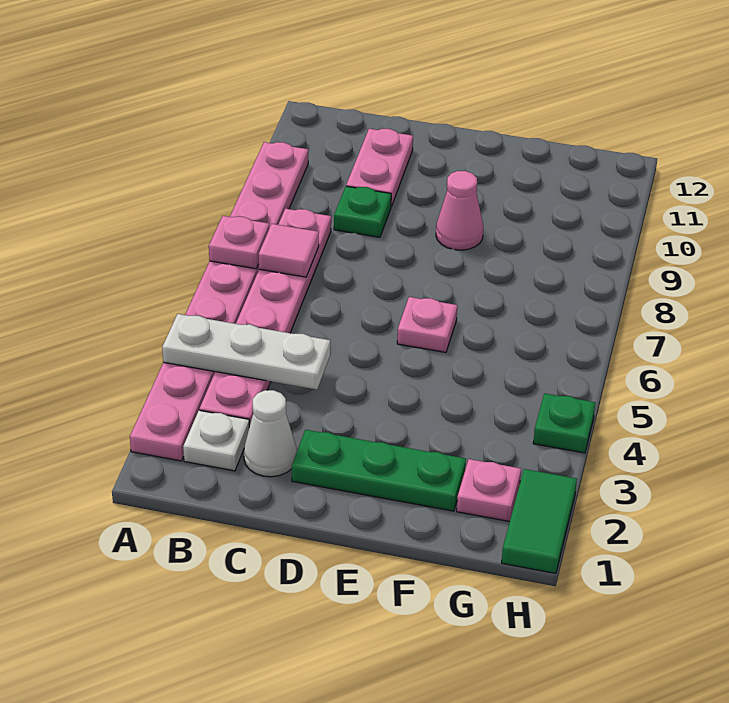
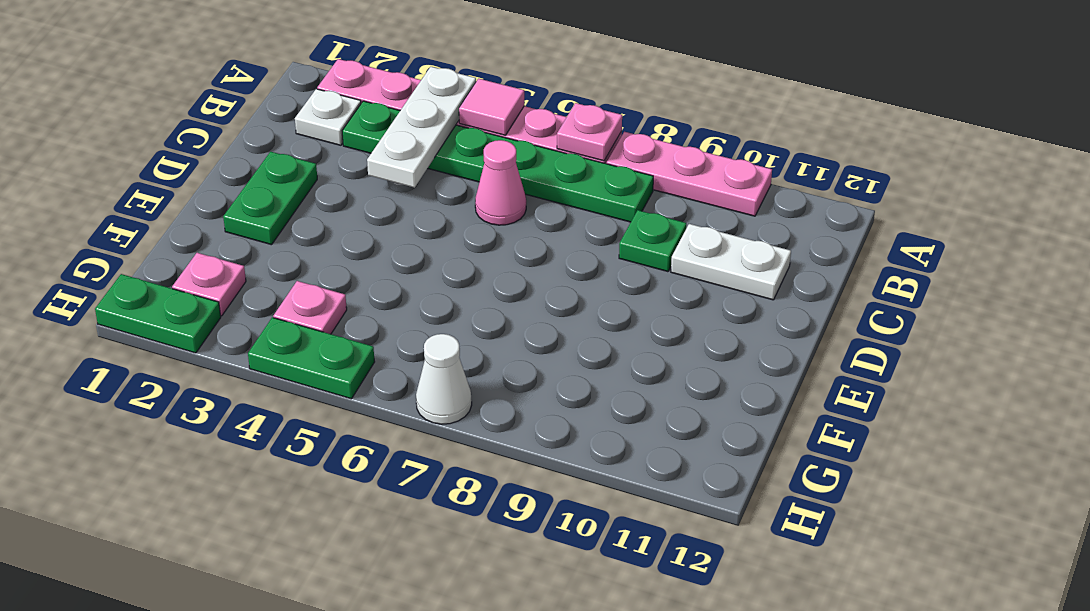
pink 1x6 plate [199,209,331,427] -> green 1x6 plate [342,101,653,222]
pink 1x1 tile [258,224,319,277] -> pink 1x1 tile moved to [459,79,524,135]
white 1x1 cone [244,390,297,477] -> white 1x1 cone moved to [416,334,472,424]
pink 1x2 plate [346,129,413,207] -> white 1x2 plate [671,224,791,300]
green 1x3 plate [292,430,466,511] -> green 1x2 plate [223,152,317,245]
pink 1x1 plate [397,297,457,352] -> pink 1x1 plate moved to [273,281,347,334]
pink 1x1 cone [436,171,483,250] -> pink 1x1 cone moved to [475,140,526,225]
green 1x2 tile [502,469,577,574] -> green 1x2 plate [95,274,221,353]
green 1x1 plate [533,393,595,453] -> green 1x2 plate [248,317,375,399]

